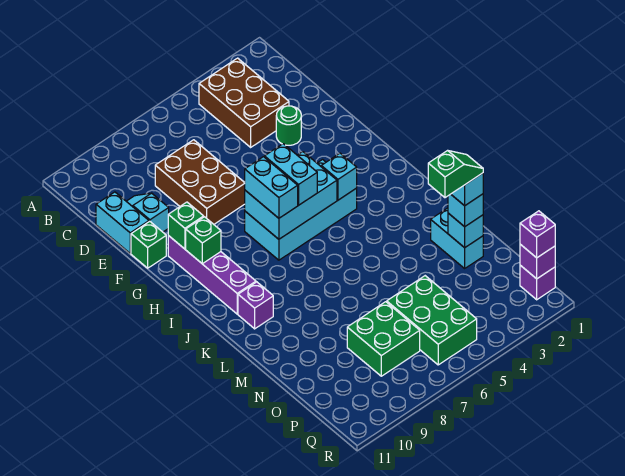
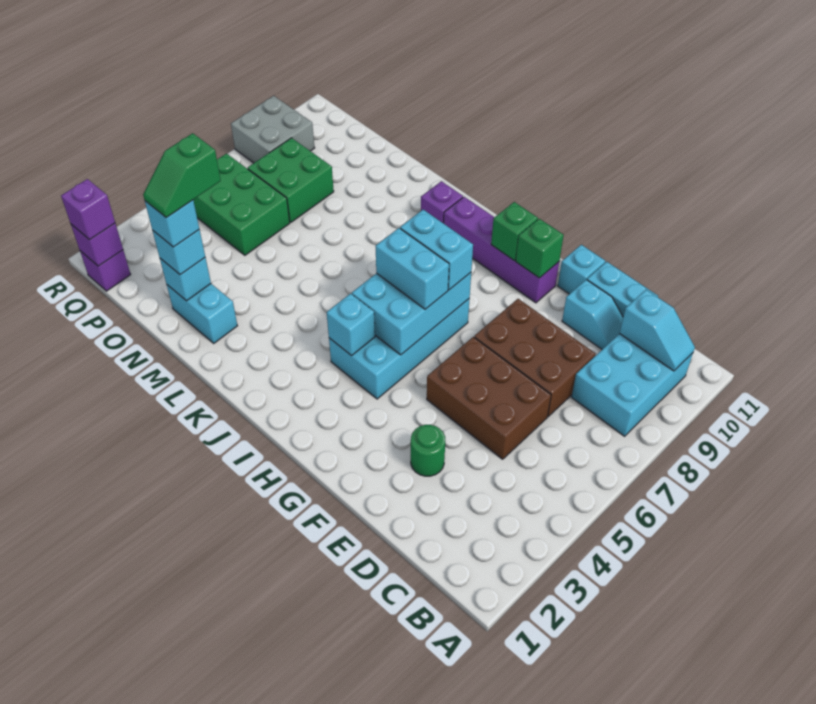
brown 2x3 brick [199,58,289,147] -> brown 2x3 brick moved to [427,337,551,459]
none -> cyan 2x3 brick [572,334,693,436]
none -> cyan 1x2 slope [620,290,695,371]
green 1x1 brick [131,221,166,268] -> cyan 1x1 brick [558,245,605,294]
none -> grey 2x2 brick [231,96,315,163]

